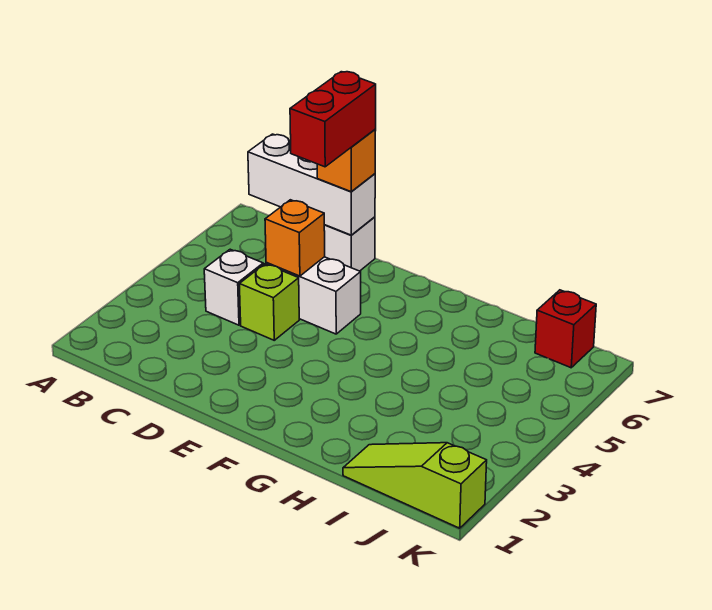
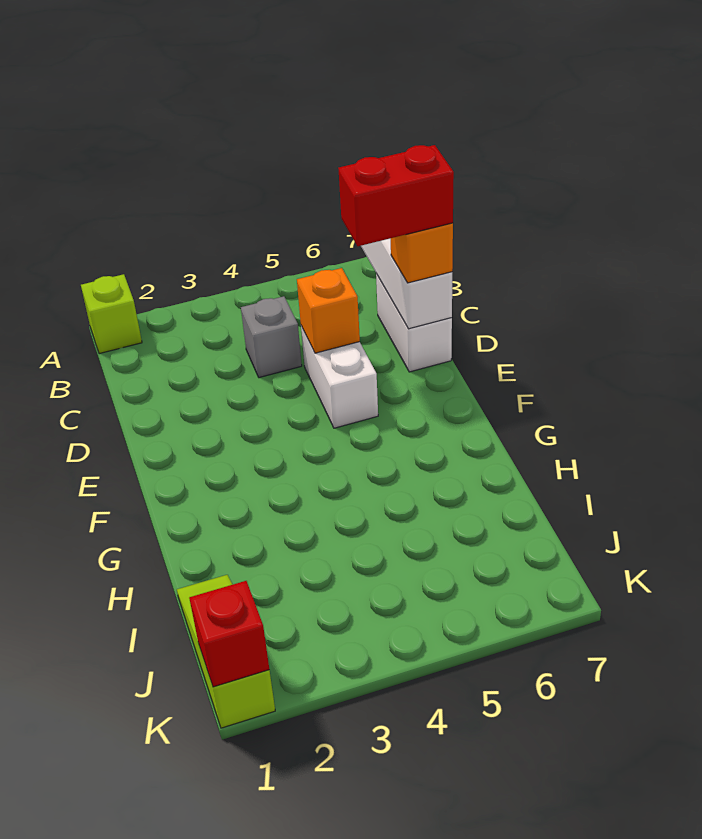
white 1x1 brick [204,249,263,325] -> grey 1x1 brick [241,296,302,378]
lime 1x1 brick [239,264,299,340] -> lime 1x1 brick moved to [81,274,142,354]
red 1x1 brick [535,290,596,368] -> red 1x1 brick moved to [189,581,269,687]

